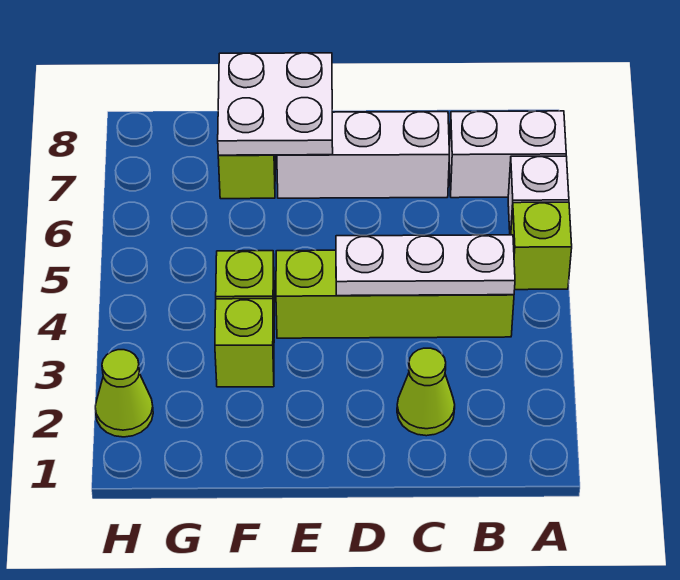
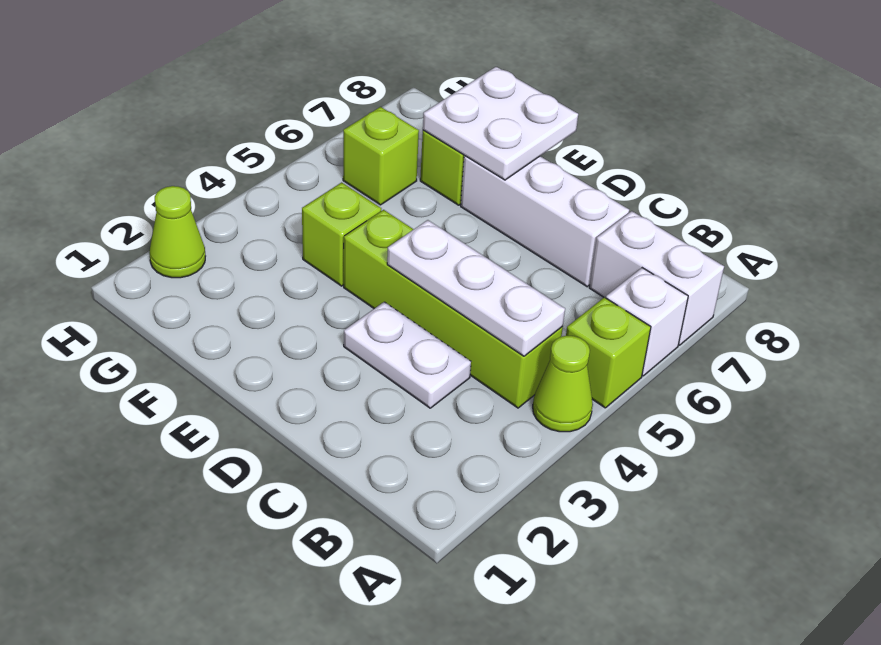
lime 1x1 cone [397,348,455,436] -> lime 1x1 cone moved to [533,336,593,432]
none -> white 1x2 plate [344,302,471,408]
lime 1x1 brick [215,299,274,387] -> lime 1x1 brick moved to [343,107,419,205]

